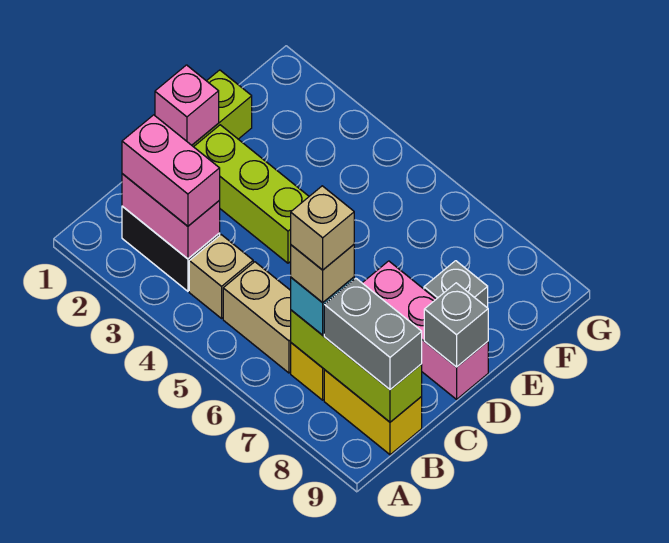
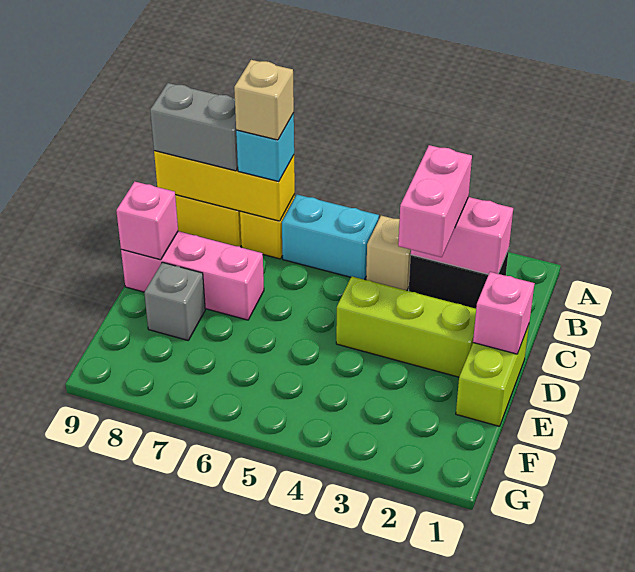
pink 1x2 brick [122,115,220,226] -> pink 1x2 brick turned to [398,145,472,257]
tan 1x2 brick [223,262,291,373] -> cyan 1x2 brick [282,195,379,280]
lime 1x3 brick [291,310,422,422] -> yellow 1x3 brick [154,151,295,221]
tan 1x1 brick [291,186,354,270] -> none
grey 1x1 brick [424,283,488,367] -> pink 1x1 brick [116,182,178,260]

